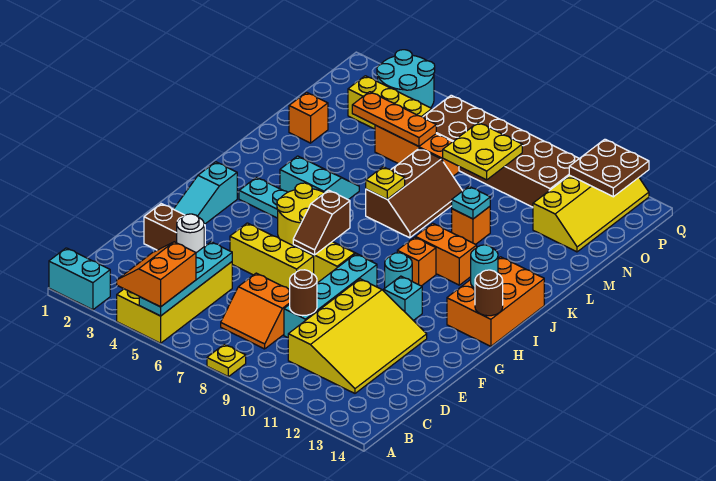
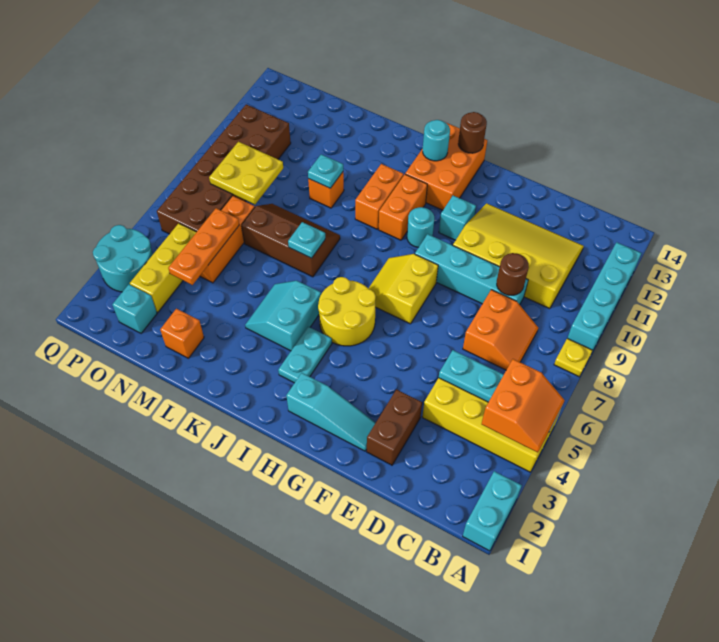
orange 2x2 slope [117,242,196,307] -> orange 2x2 slope turned to [482,359,565,452]
none -> cyan 1x4 brick [568,242,641,352]
white 1x1 round brick [177,214,204,253] -> none
yellow 1x3 brick [230,223,314,290] -> none
brown 1x2 slope [293,190,350,255] -> none
orange 2x3 brick [447,257,544,346] -> orange 2x3 brick turned to [405,123,487,210]
orange 1x1 brick [397,237,436,286] -> orange 1x2 brick [379,174,427,240]
yellow 1x1 plate [366,167,405,199] -> cyan 1x1 plate [288,222,325,258]
yellow 2x4 slope [533,175,649,252] -> none
none -> cyan 1x1 brick [112,284,157,333]
brown 2x2 plate [569,139,649,197] -> none

